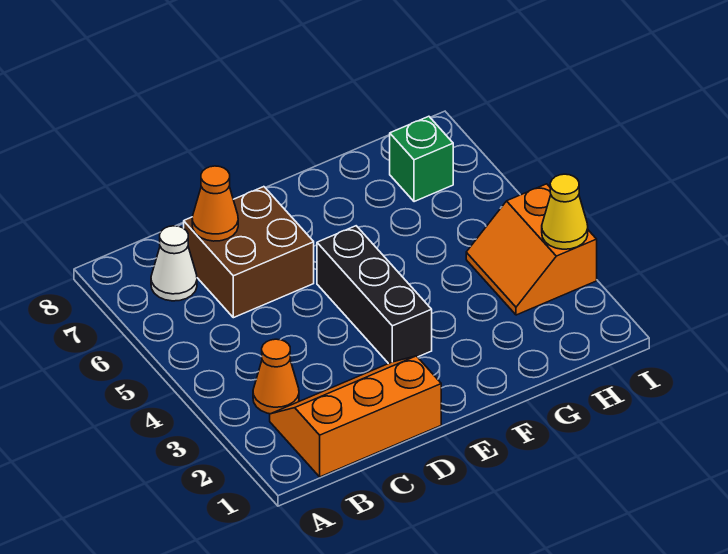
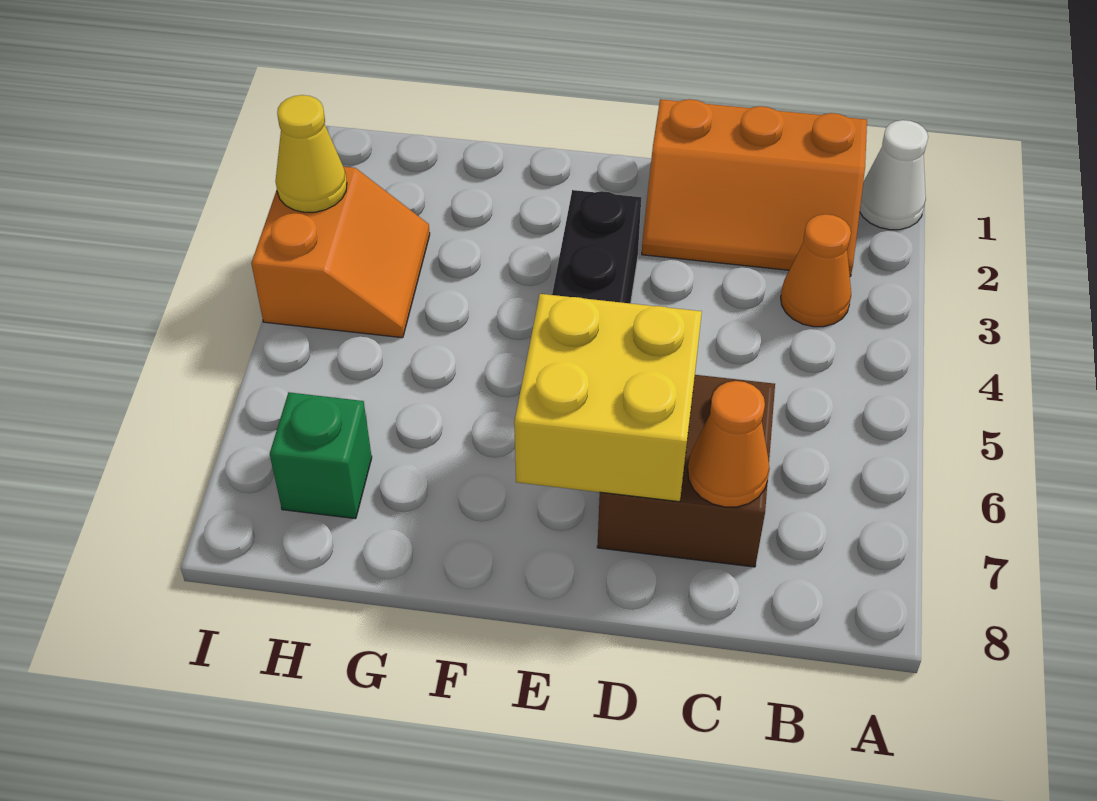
white 1x1 cone [151,226,197,301] -> white 1x1 cone moved to [860,120,928,230]
none -> yellow 2x2 brick [514,294,702,502]

